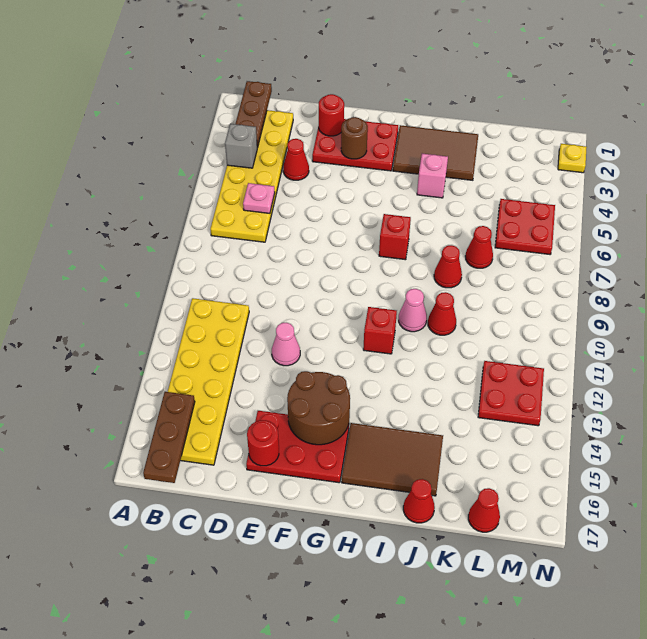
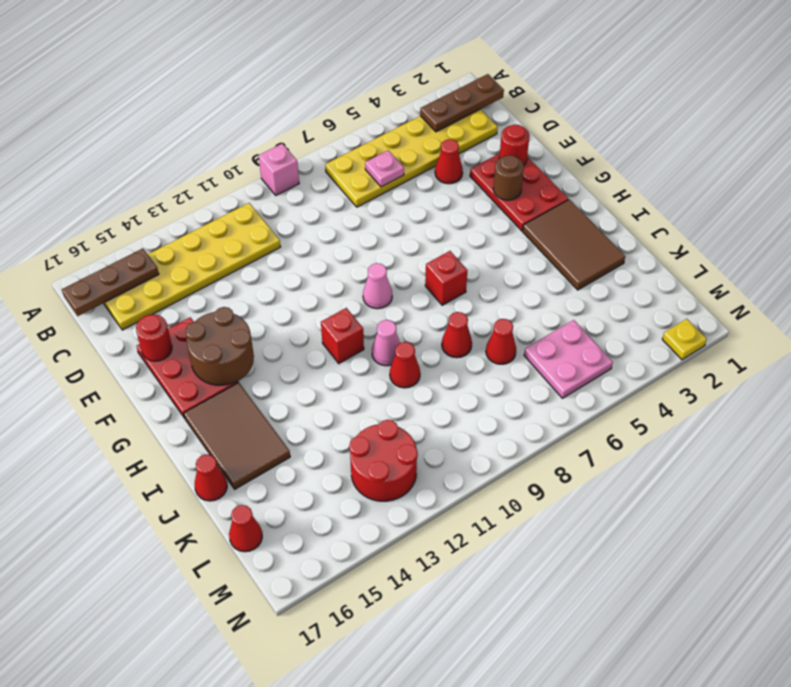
grey 1x1 brick [225,124,257,168] -> none
pink 1x1 cone [272,323,300,366] -> pink 1x1 cone moved to [363,263,392,309]
pink 1x1 brick [417,154,448,198] -> pink 1x1 brick moved to [259,144,299,195]
red 2x2 plate [495,199,555,254] -> pink 2x2 plate [524,320,613,398]
red 2x2 plate [478,361,544,426] -> red 2x2 round brick [349,420,418,501]

